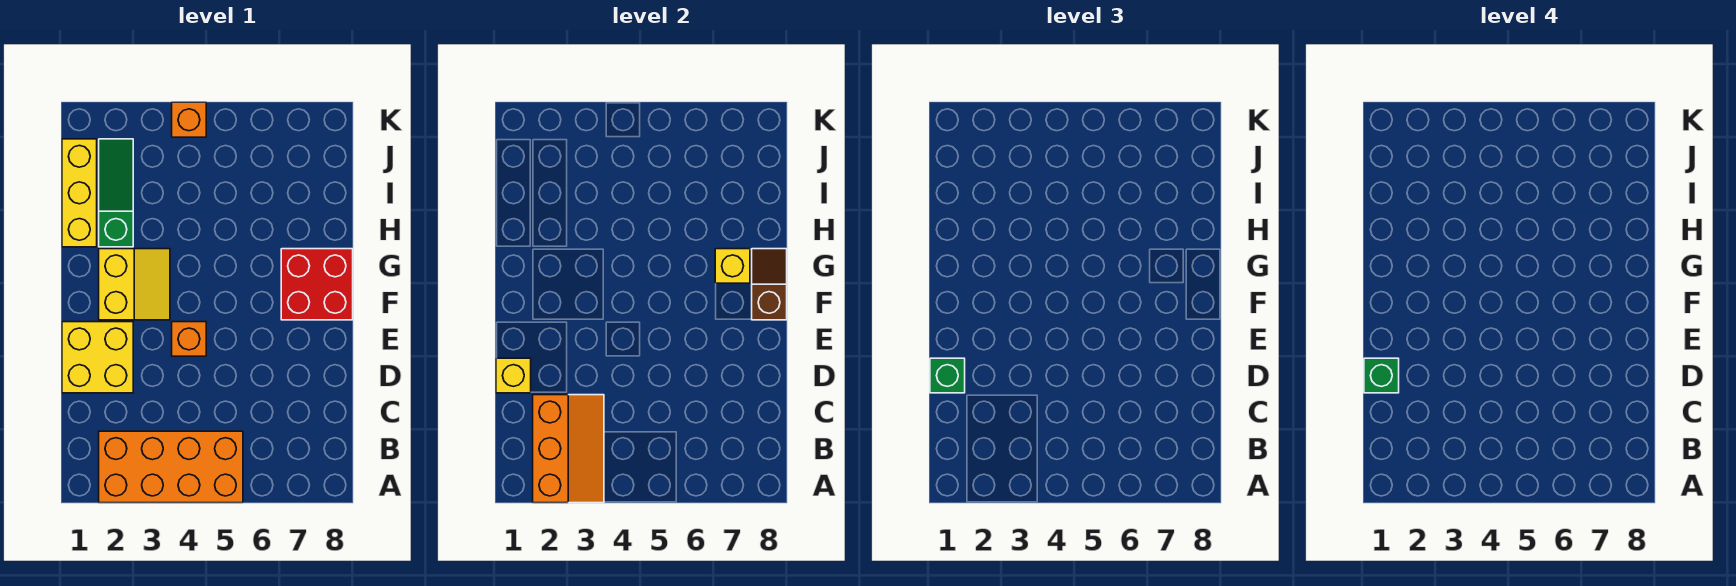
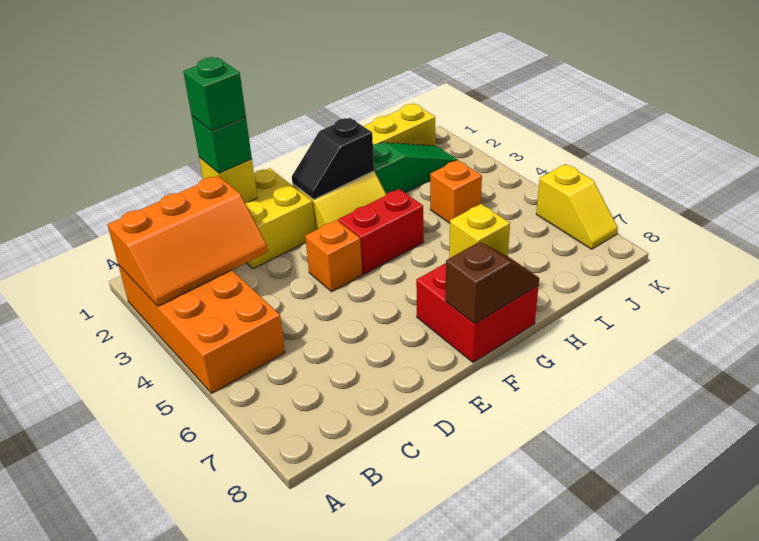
none -> black 1x2 slope [292,118,374,200]
none -> red 1x2 brick [338,189,424,274]
orange 1x1 brick [172,102,206,137] -> orange 1x1 brick moved to [430,160,482,223]
none -> yellow 1x2 slope [536,164,618,249]

